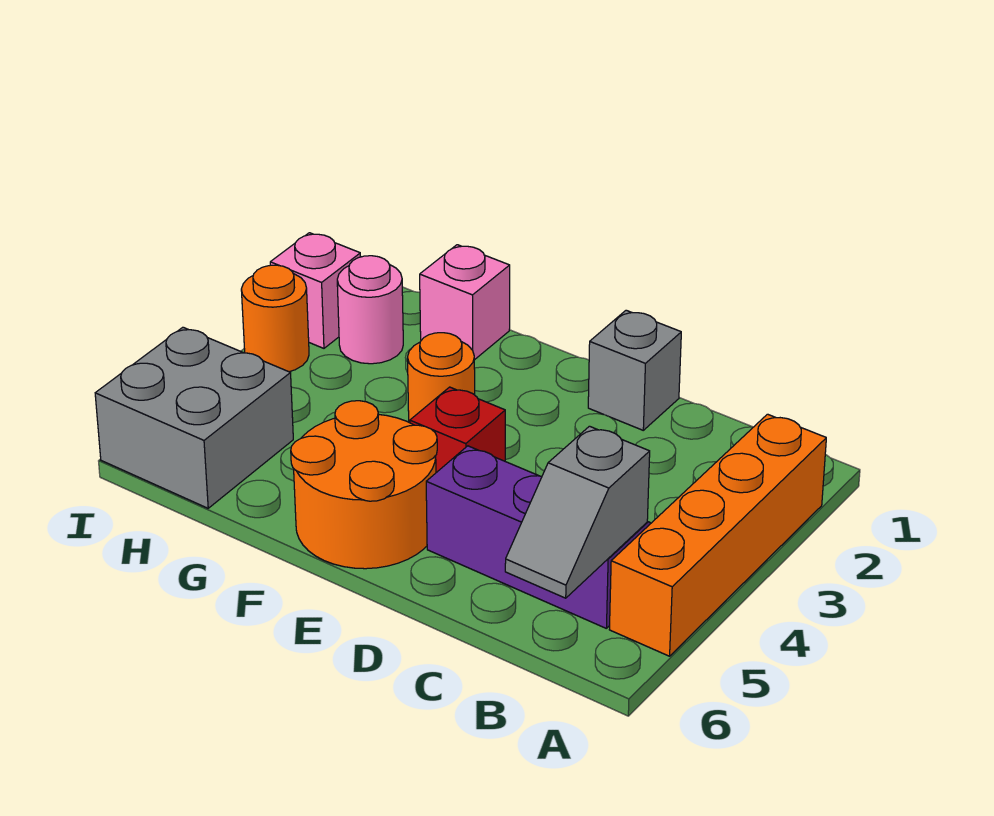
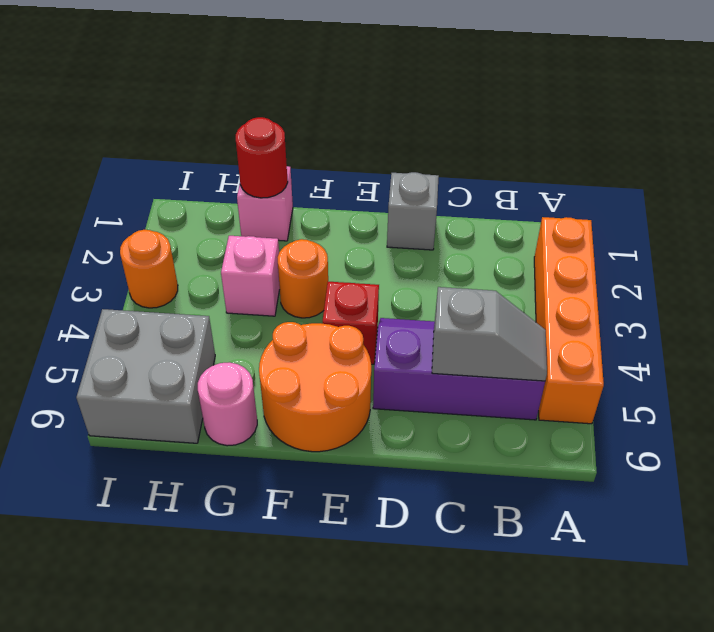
grey 1x2 slope [505,426,650,598] -> grey 1x2 slope turned to [432,287,547,381]
none -> red 1x1 round brick [236,117,288,198]
pink 1x1 round brick [337,256,403,364] -> pink 1x1 round brick moved to [198,362,257,446]
pink 1x1 brick [270,233,361,348] -> pink 1x1 brick moved to [221,236,280,316]

